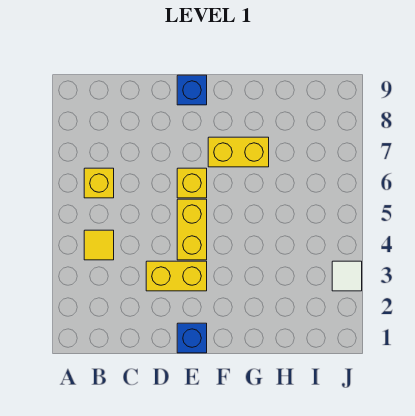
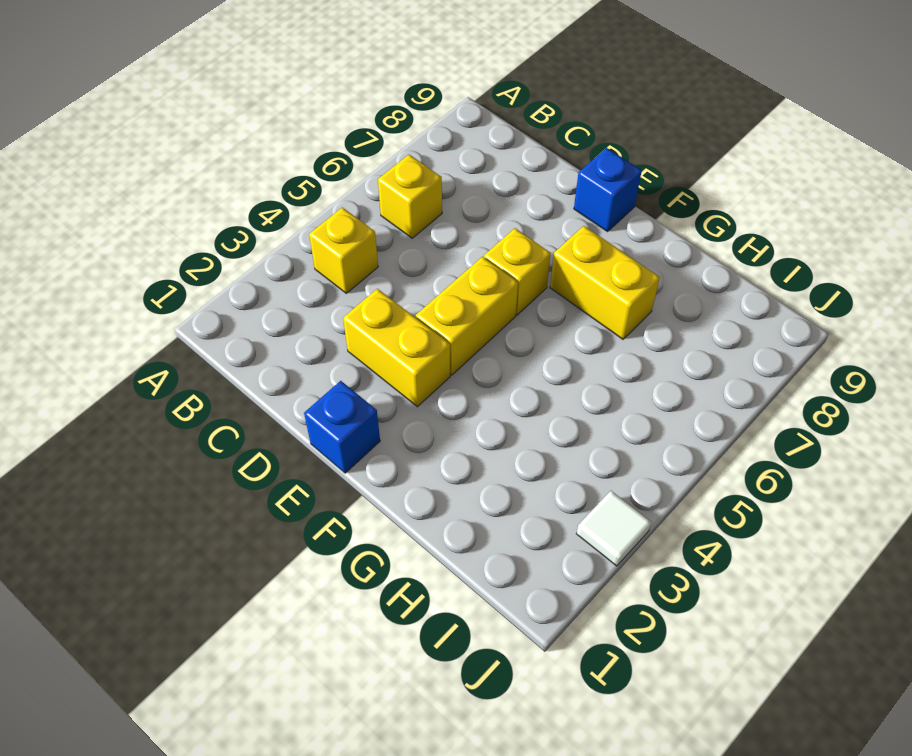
yellow 1x1 tile [84,230,114,260] -> yellow 1x1 brick [309,207,378,293]

